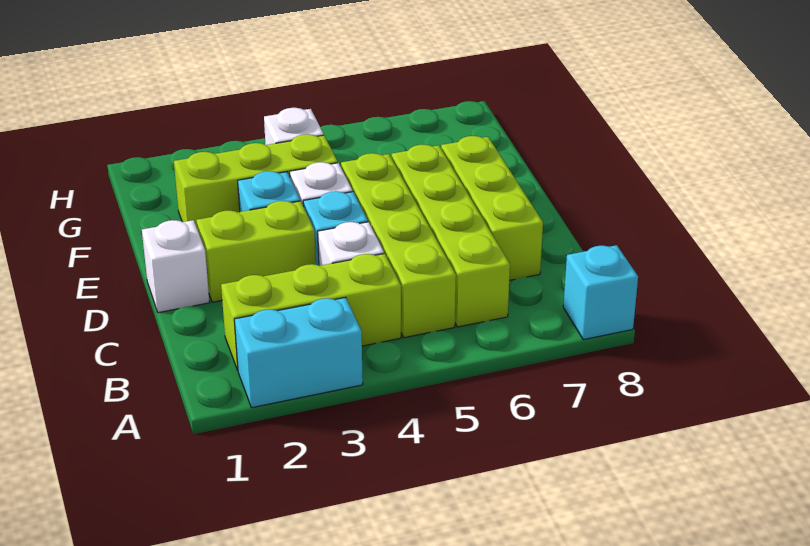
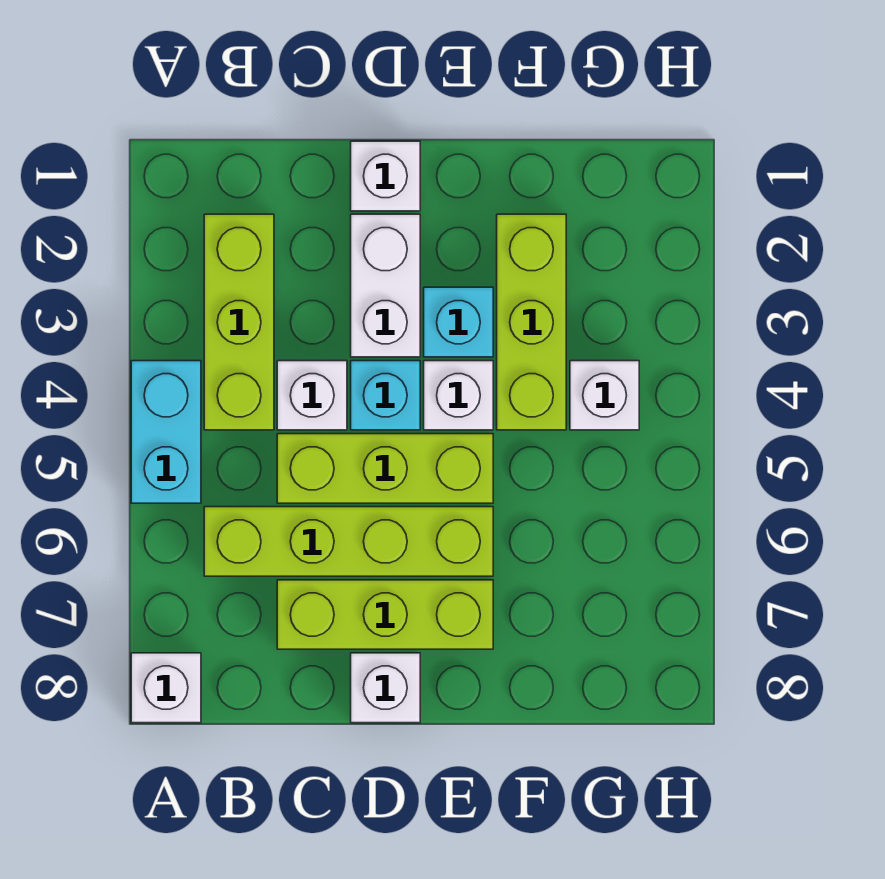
cyan 1x2 brick [234,297,363,408] -> cyan 1x2 brick moved to [131,361,201,503]
cyan 1x1 brick [563,245,638,340] -> white 1x1 brick [131,653,201,723]
lime 1x4 brick [341,153,456,338] -> lime 1x3 brick [277,434,493,503]
lime 1x2 brick [196,201,316,302] -> white 1x2 brick [351,214,420,357]
none -> white 1x1 brick [351,653,420,723]

